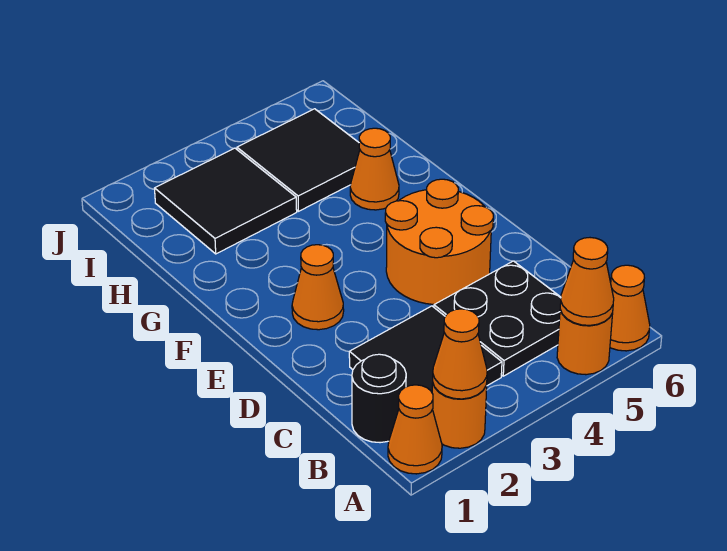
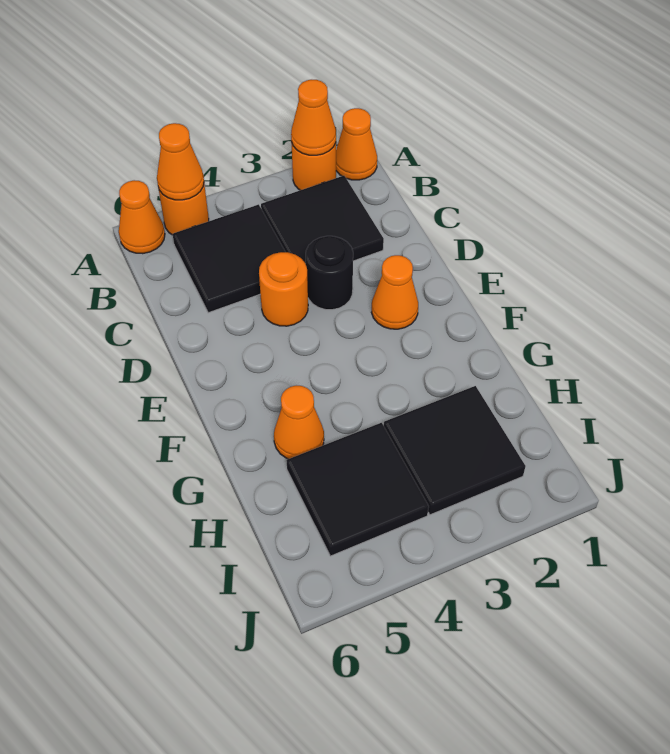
black 1x1 round brick [352,354,406,443] -> black 1x1 round brick moved to [306,236,353,310]
black 2x2 plate [434,261,561,376] -> black 2x2 tile [173,204,285,313]
orange 2x2 round brick [385,179,493,304] -> orange 1x1 round brick [259,252,308,326]

